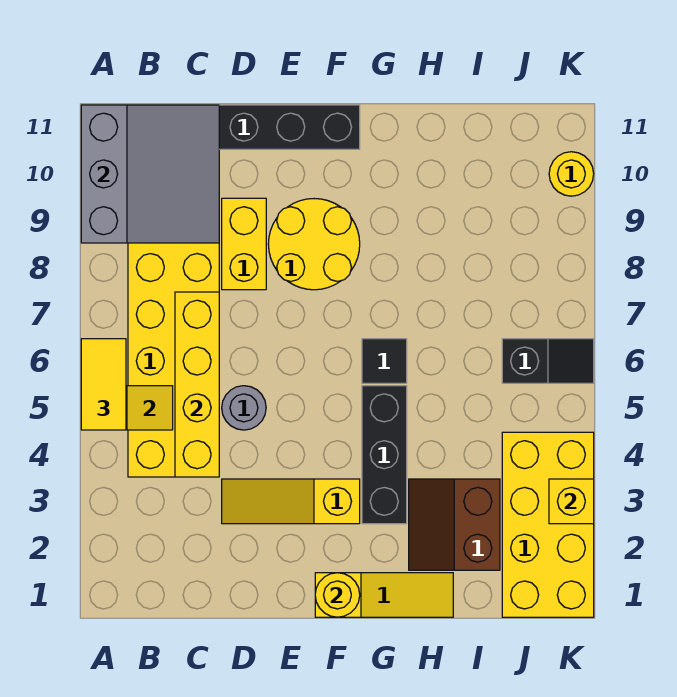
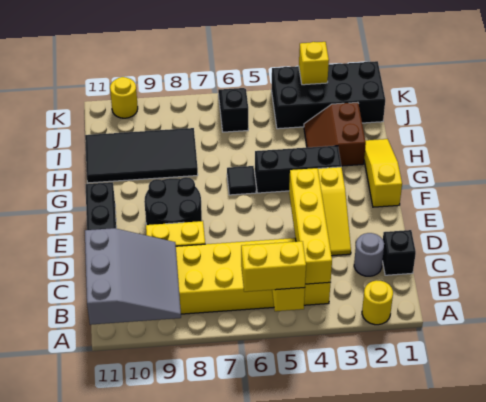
yellow 1x2 tile [81,339,126,430] -> yellow 1x2 brick [241,241,306,292]
grey 3x3 slope [81,105,219,243] -> grey 3x3 slope turned to [85,228,181,325]
none -> black 1x1 brick [383,230,416,275]
yellow 1x4 brick [175,292,219,477] -> yellow 1x4 brick turned to [289,168,332,284]
grey 1x1 round brick [222,386,266,430] -> grey 1x1 round brick moved to [354,233,384,276]
yellow 2x2 round brick [268,199,360,290] -> black 2x2 round brick [144,177,202,225]
yellow 1x1 round brick [315,573,360,617] -> yellow 1x1 round brick moved to [362,280,393,325]
brown 2x2 slope [409,479,500,570] -> brown 2x2 slope turned to [304,102,366,166]
none -> black 2x4 tile [85,128,198,183]
yellow 2x4 brick [502,432,594,617] -> black 2x4 brick [271,61,385,129]

